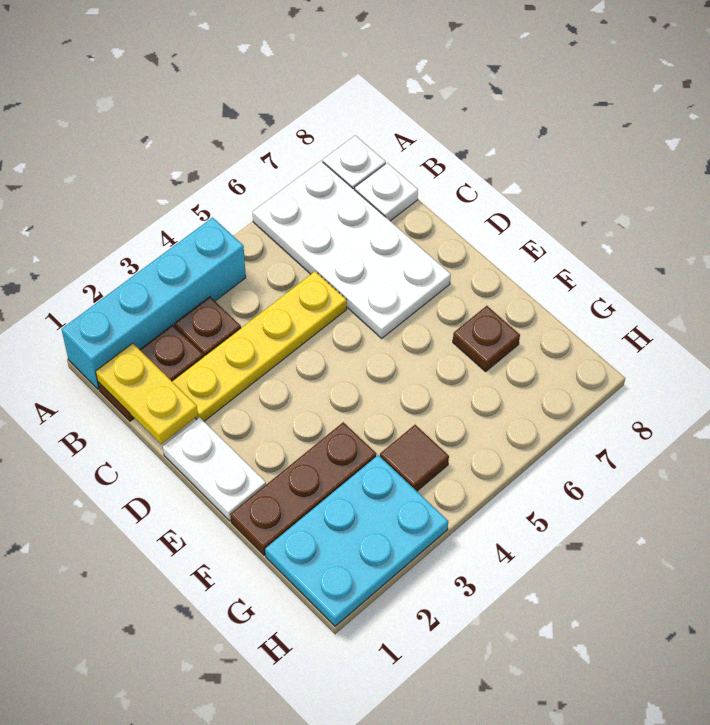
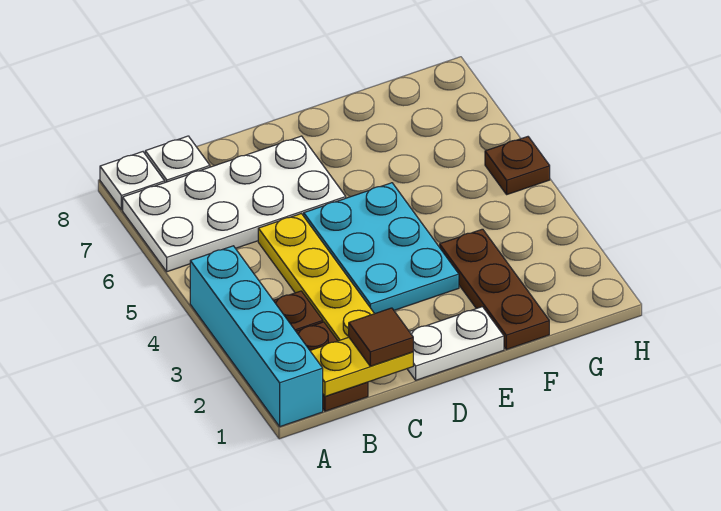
brown 1x1 plate [453,306,520,372] -> brown 1x1 plate moved to [485,137,550,194]
cyan 2x3 plate [265,455,448,626] -> cyan 2x3 plate moved to [304,183,459,314]
brown 1x1 tile [380,425,449,491] -> brown 1x1 tile moved to [349,308,413,366]

